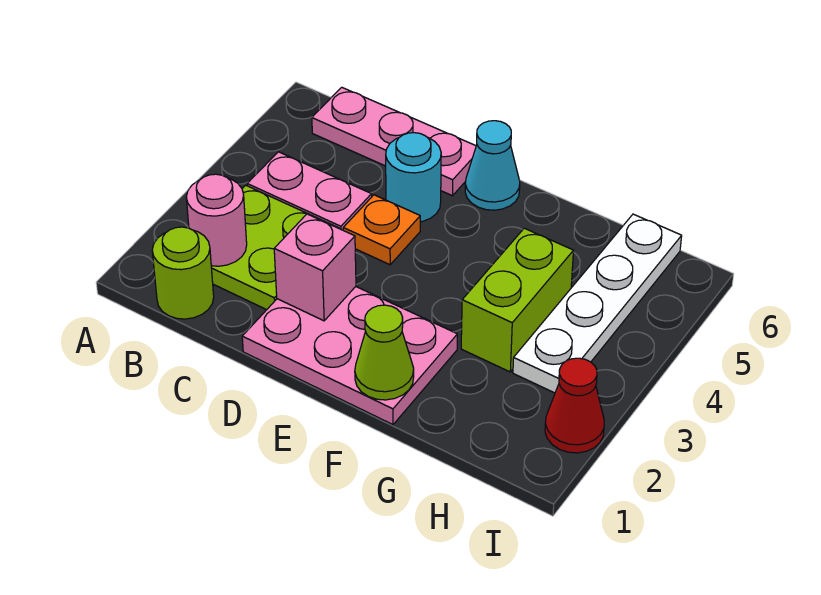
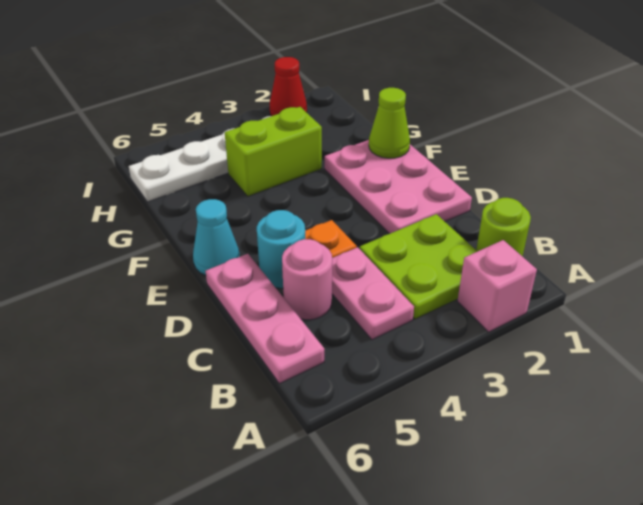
pink 1x1 round brick [186,174,247,266] -> pink 1x1 round brick moved to [282,239,332,320]
pink 1x1 brick [274,214,356,321] -> pink 1x1 brick moved to [457,240,537,332]

